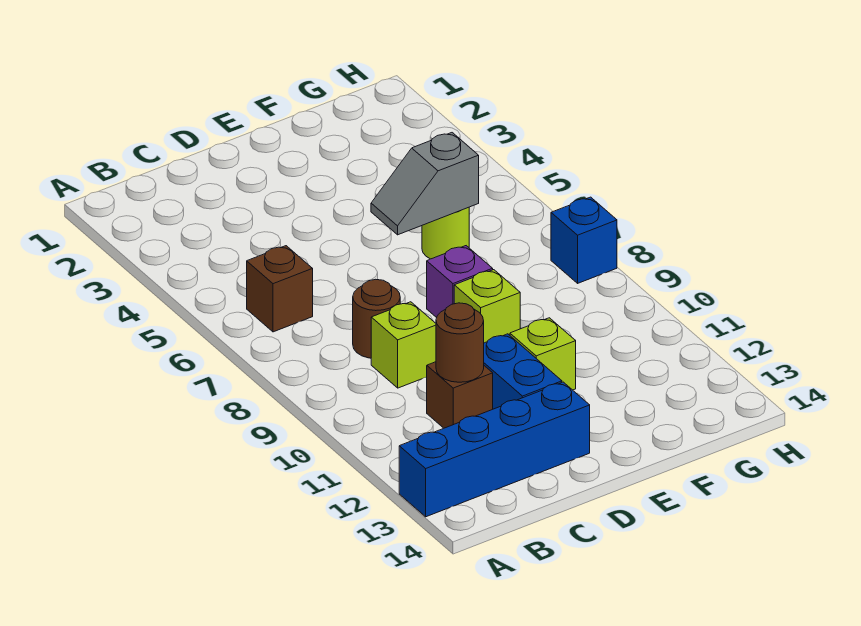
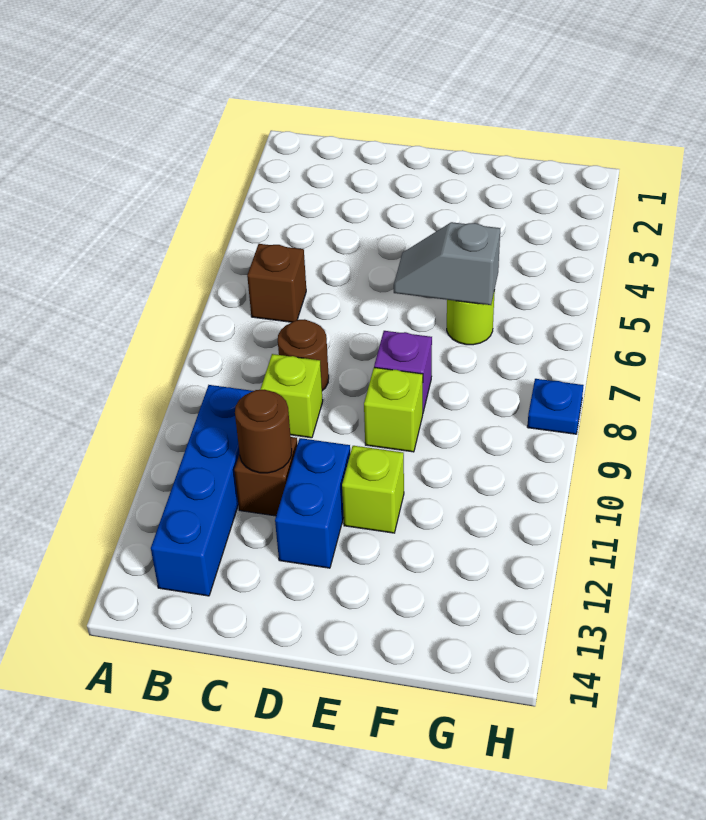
blue 1x4 brick [399,382,590,517] -> blue 1x4 brick turned to [151,385,253,596]
blue 1x1 brick [551,197,617,283] -> blue 1x1 plate [527,379,584,434]

